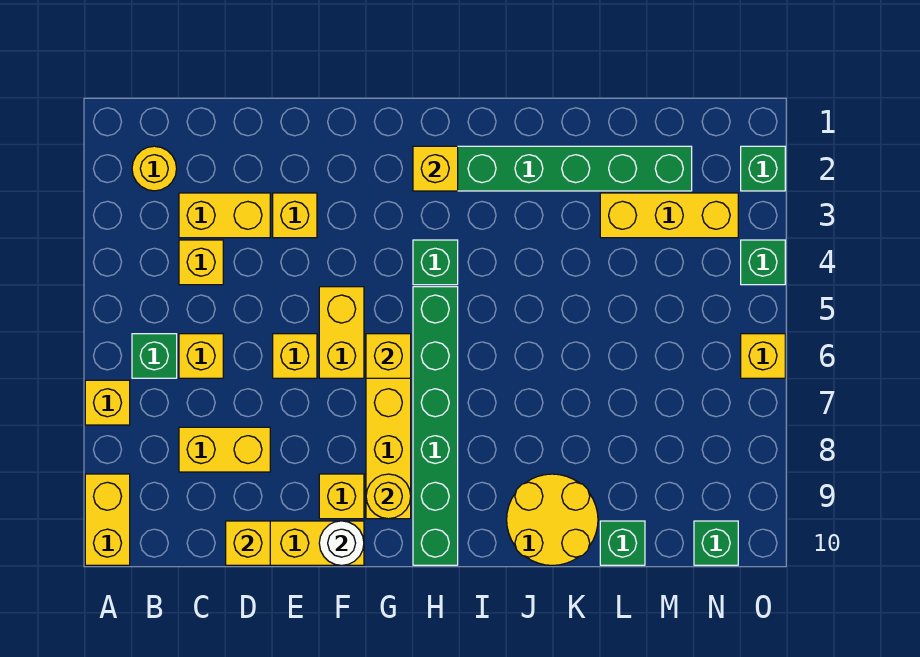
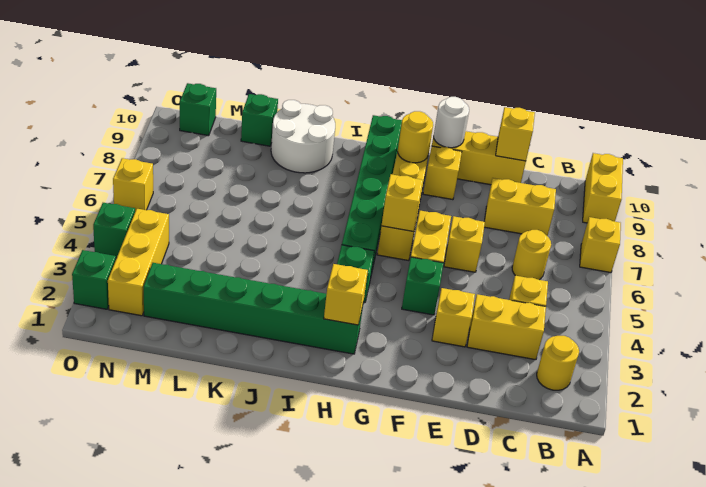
green 1x1 brick [132,334,177,378] -> green 1x1 brick moved to [402,257,444,315]
yellow 1x1 brick [179,334,223,378] -> yellow 1x1 round brick [512,230,551,280]
yellow 2x2 round brick [507,474,598,565] -> white 2x2 round brick [271,100,335,173]
yellow 1x3 brick [600,193,738,238] -> yellow 1x3 brick turned to [108,209,169,316]

